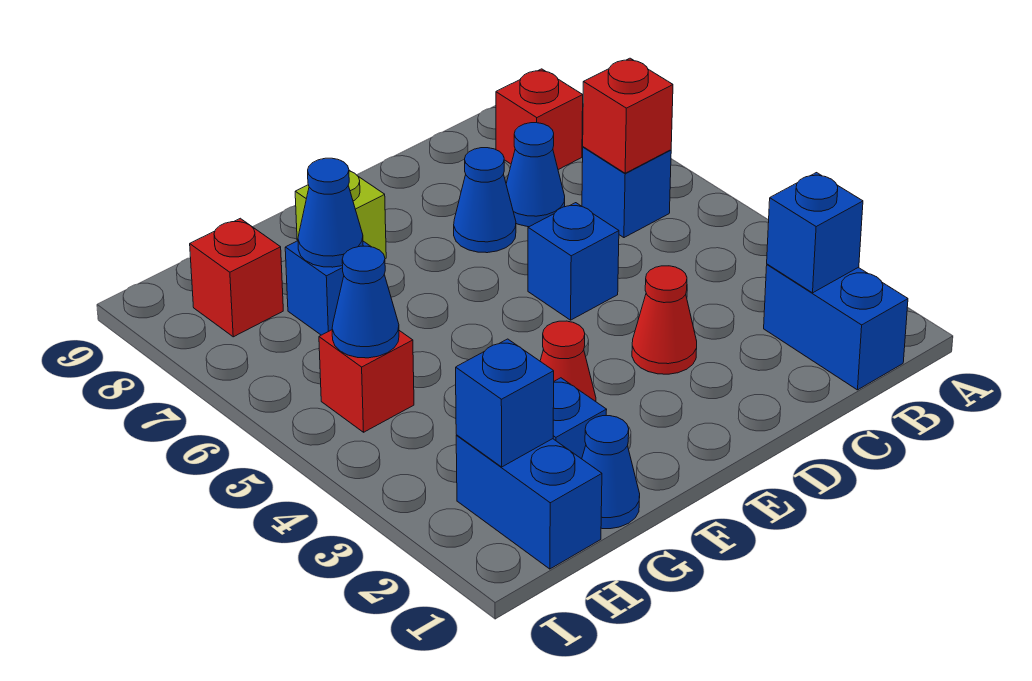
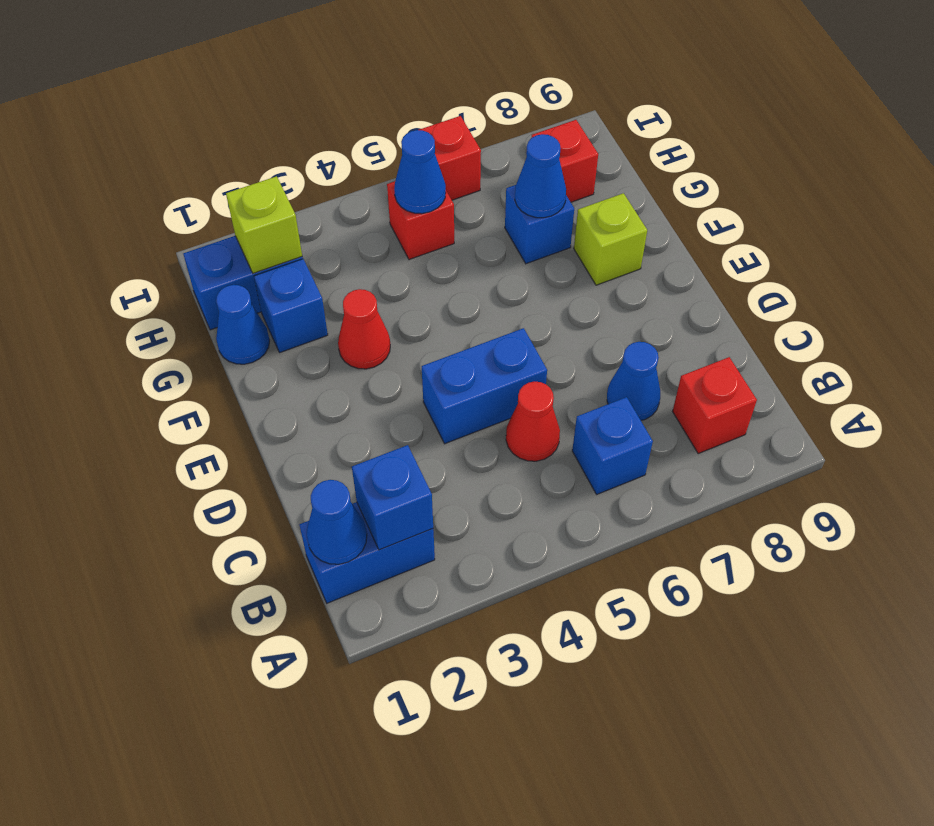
red 1x1 brick [583,58,673,173] -> red 1x1 brick moved to [419,116,481,200]
red 1x1 cone [632,266,697,374] -> red 1x1 cone moved to [506,382,560,461]
blue 1x1 brick [528,203,619,320] -> blue 1x2 brick [422,328,547,444]
blue 1x1 cone [454,148,516,253] -> blue 1x1 cone moved to [307,480,367,564]
blue 1x1 brick [456,339,554,467] -> lime 1x1 brick [226,176,302,273]

